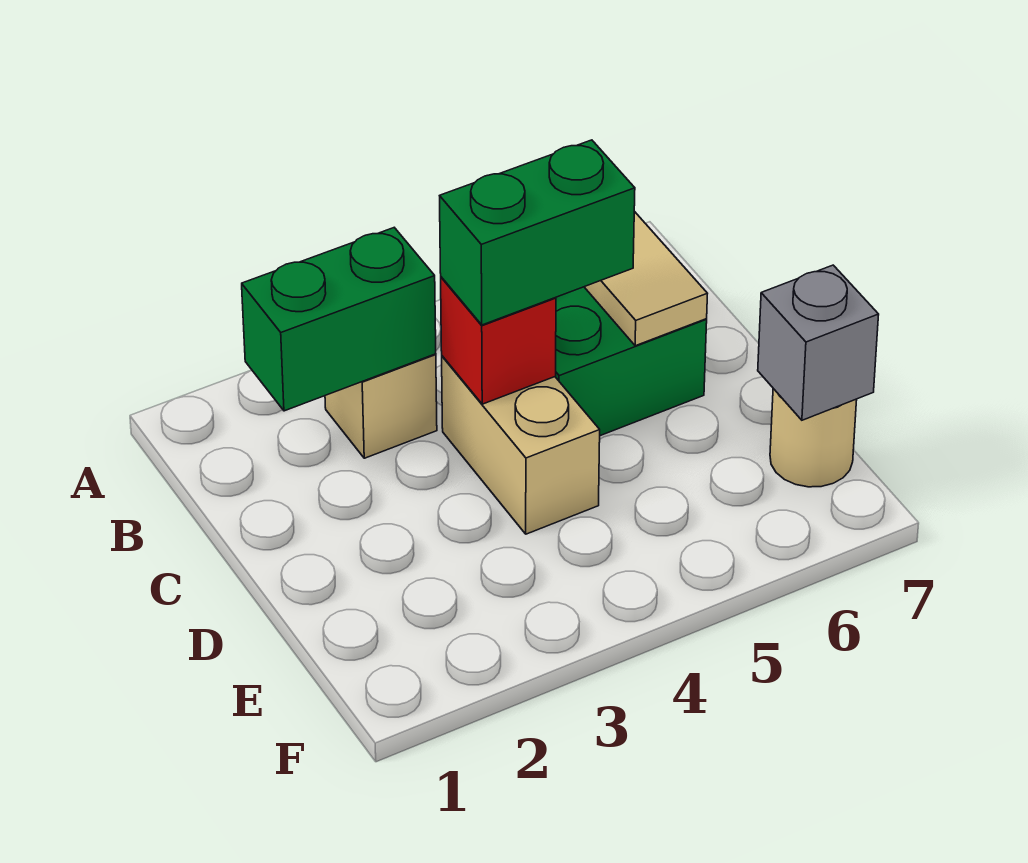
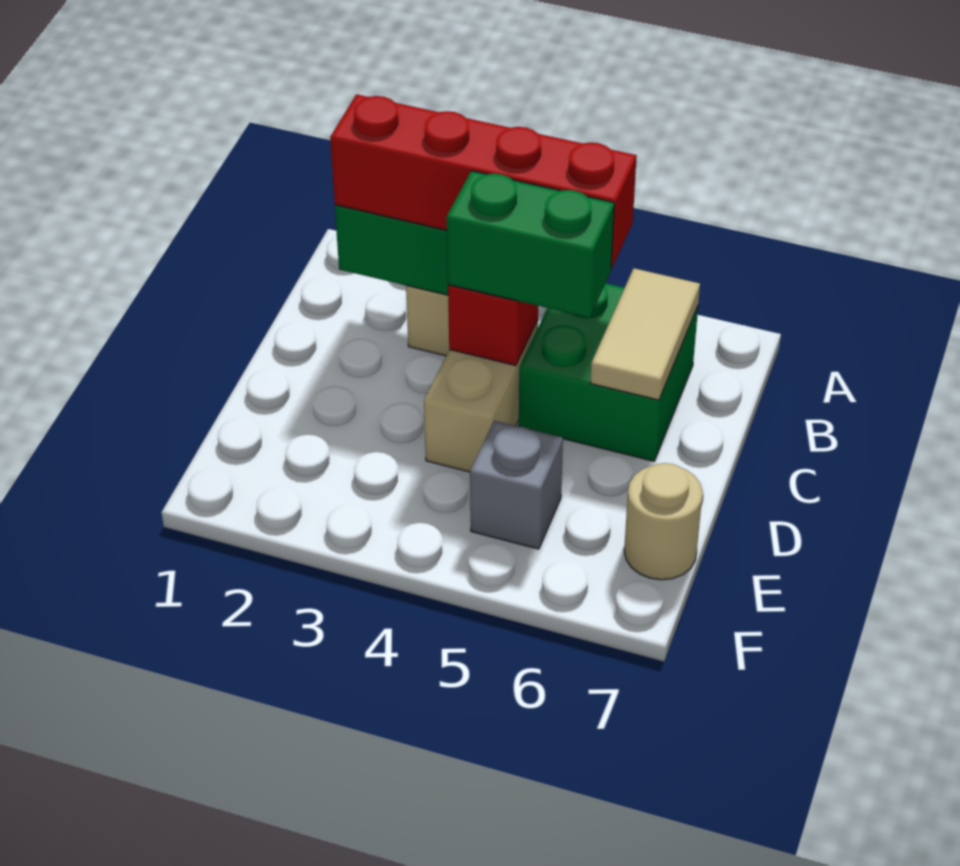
none -> red 1x4 brick [330,94,637,268]
grey 1x1 brick [758,265,879,420] -> grey 1x1 brick moved to [470,421,563,549]

